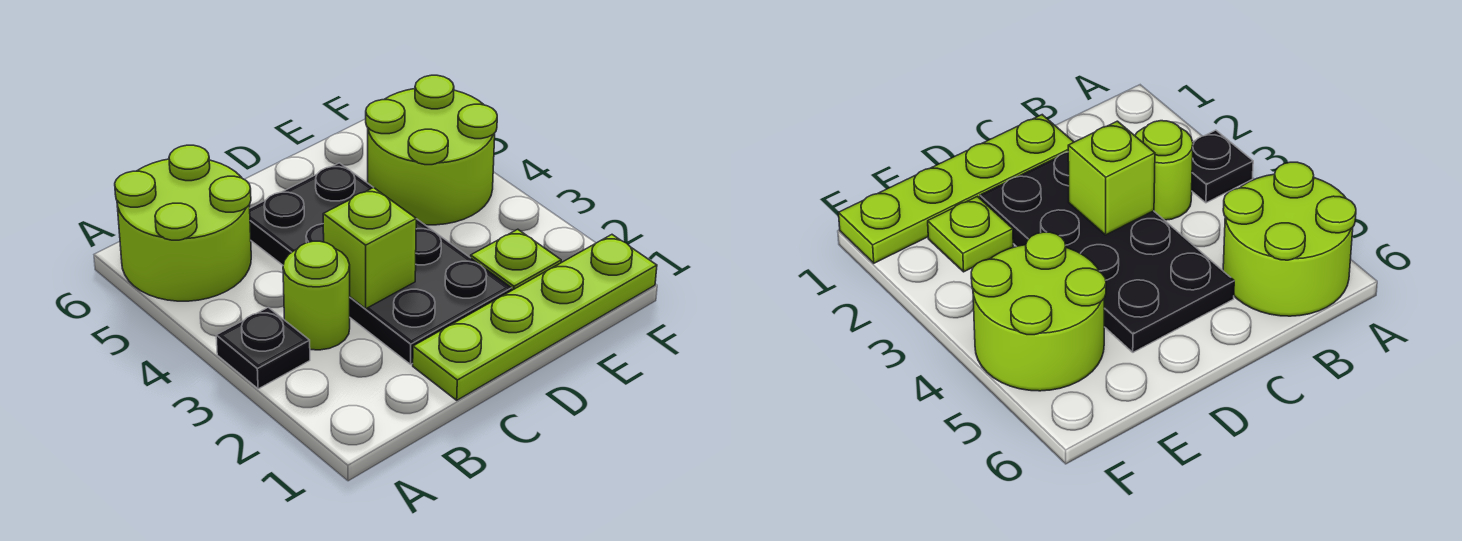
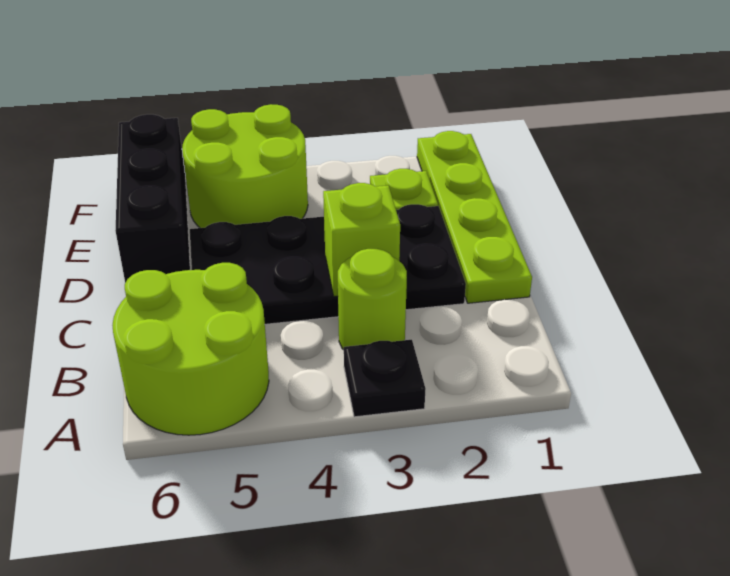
none -> black 1x3 brick [115,114,190,283]

